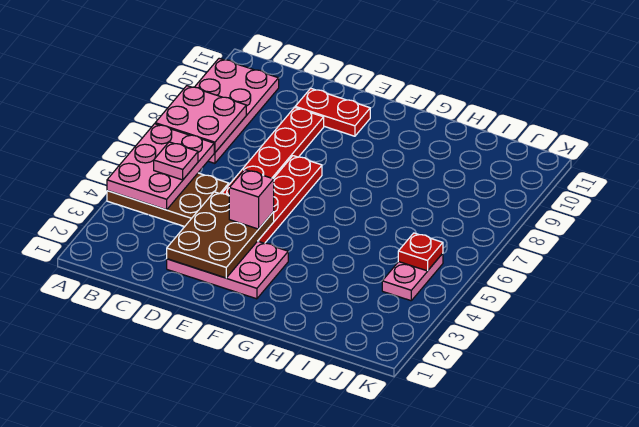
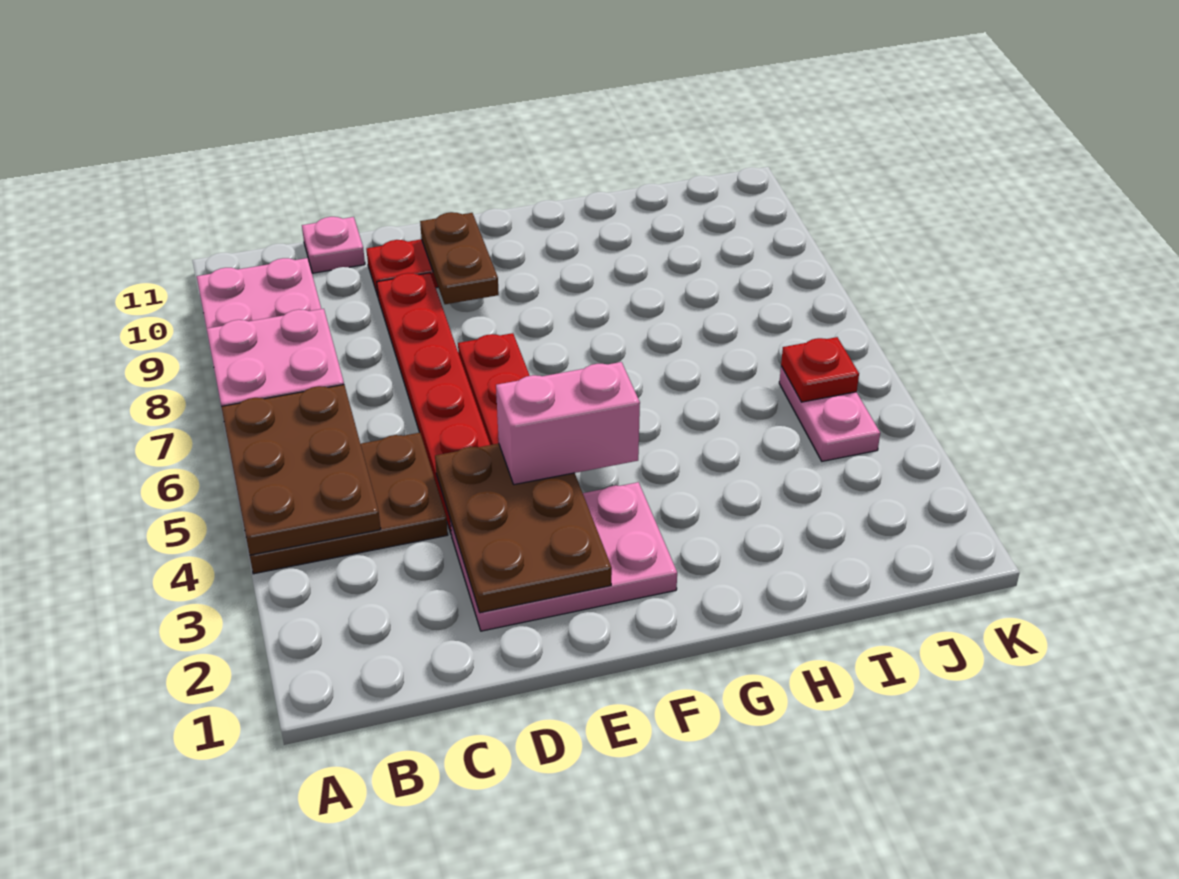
pink 2x3 plate [107,124,214,210] -> brown 2x3 plate [221,385,381,555]
pink 1x1 plate [154,142,198,180] -> pink 1x1 plate moved to [302,217,365,273]
pink 1x1 brick [229,170,274,229] -> pink 1x2 brick [496,362,640,485]
none -> brown 1x2 plate [420,212,499,304]

